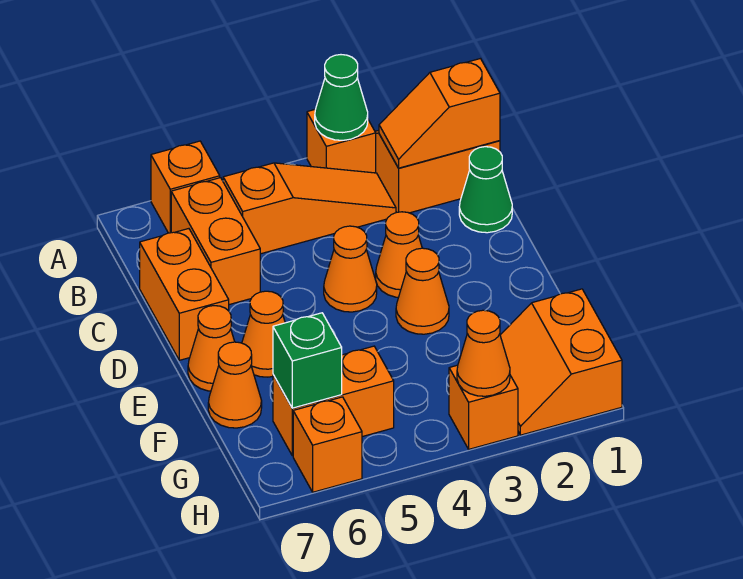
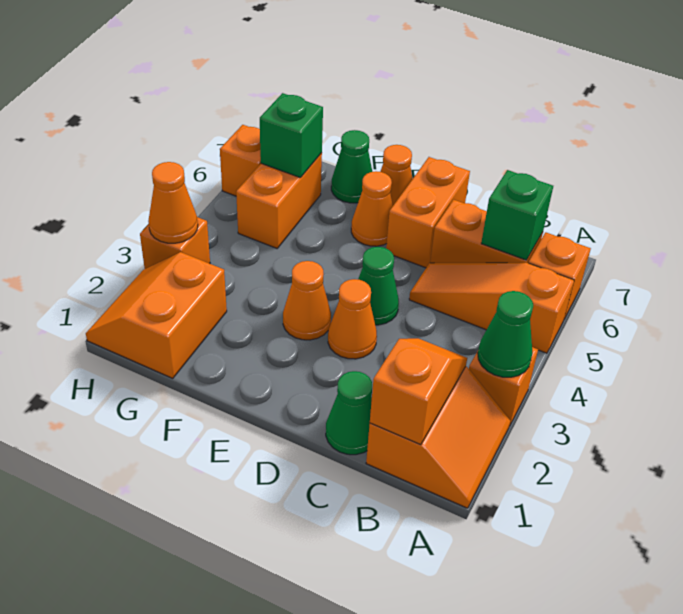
orange 1x3 slope [223,163,396,254] -> orange 1x3 slope turned to [409,263,574,353]
none -> green 1x1 brick [481,170,553,260]
orange 1x2 brick [140,229,229,360] -> orange 1x2 brick turned to [386,157,470,268]
orange 1x1 cone [324,226,377,312] -> green 1x1 cone [358,247,399,325]
orange 1x1 cone [208,342,262,428] -> green 1x1 cone [331,130,372,203]
orange 2x2 slope [500,289,622,435] -> orange 2x2 slope turned to [86,252,227,378]

